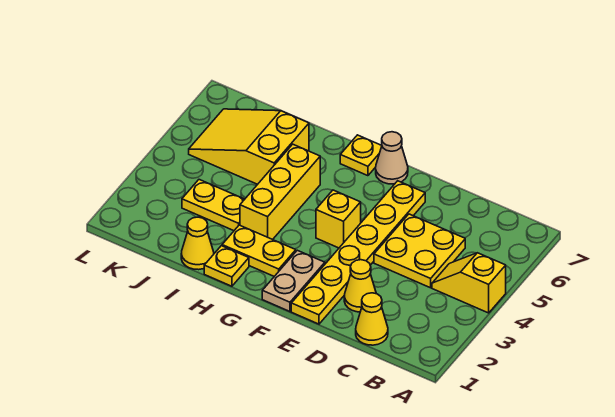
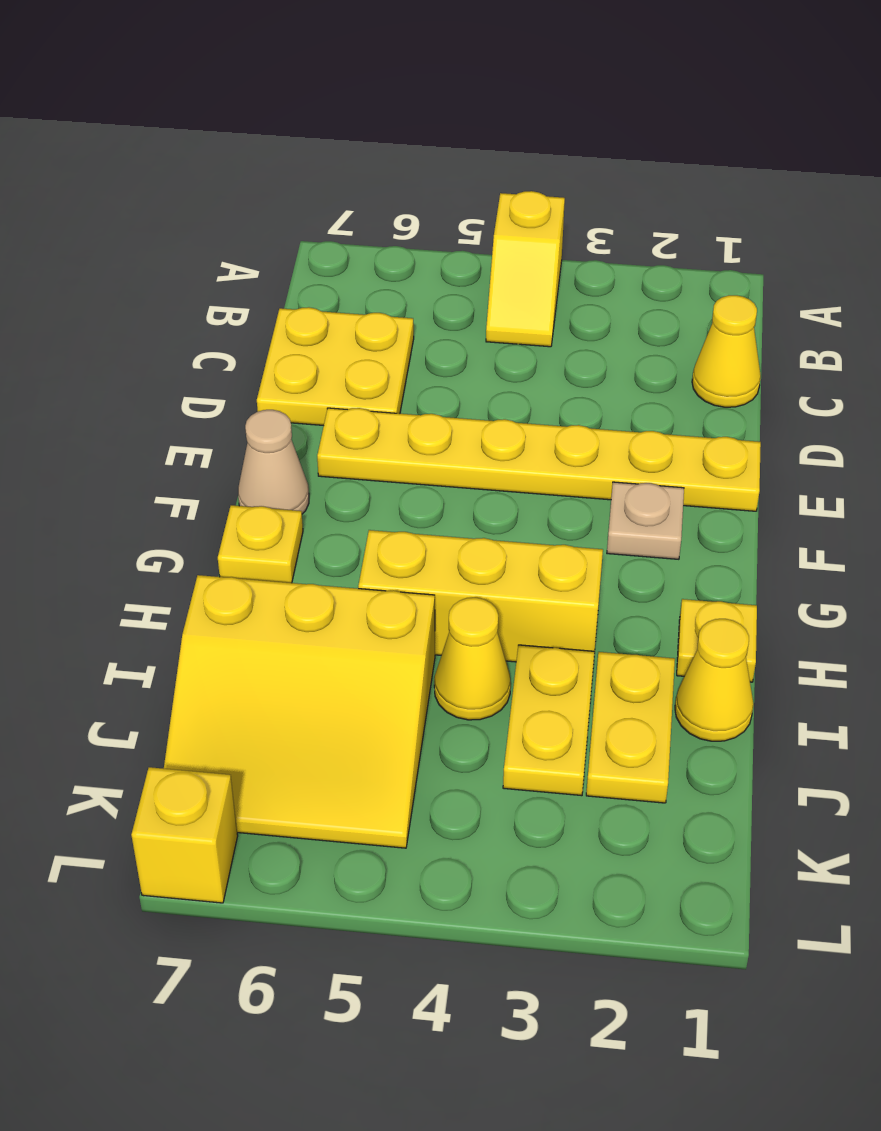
yellow 2x2 plate [374,214,465,288] -> yellow 2x2 plate moved to [257,307,414,426]
yellow 1x1 cone [344,260,376,312] -> yellow 1x1 cone moved to [434,598,511,720]
tan 1x2 plate [262,250,325,312] -> tan 1x1 plate [607,482,684,559]
yellow 1x1 brick [316,190,361,248] -> yellow 1x1 brick moved to [131,767,238,903]
yellow 1x2 plate [222,225,296,276] -> yellow 1x2 plate moved to [586,652,675,803]
yellow 2x3 slope [189,109,309,184] -> yellow 3x3 slope [164,575,435,848]

